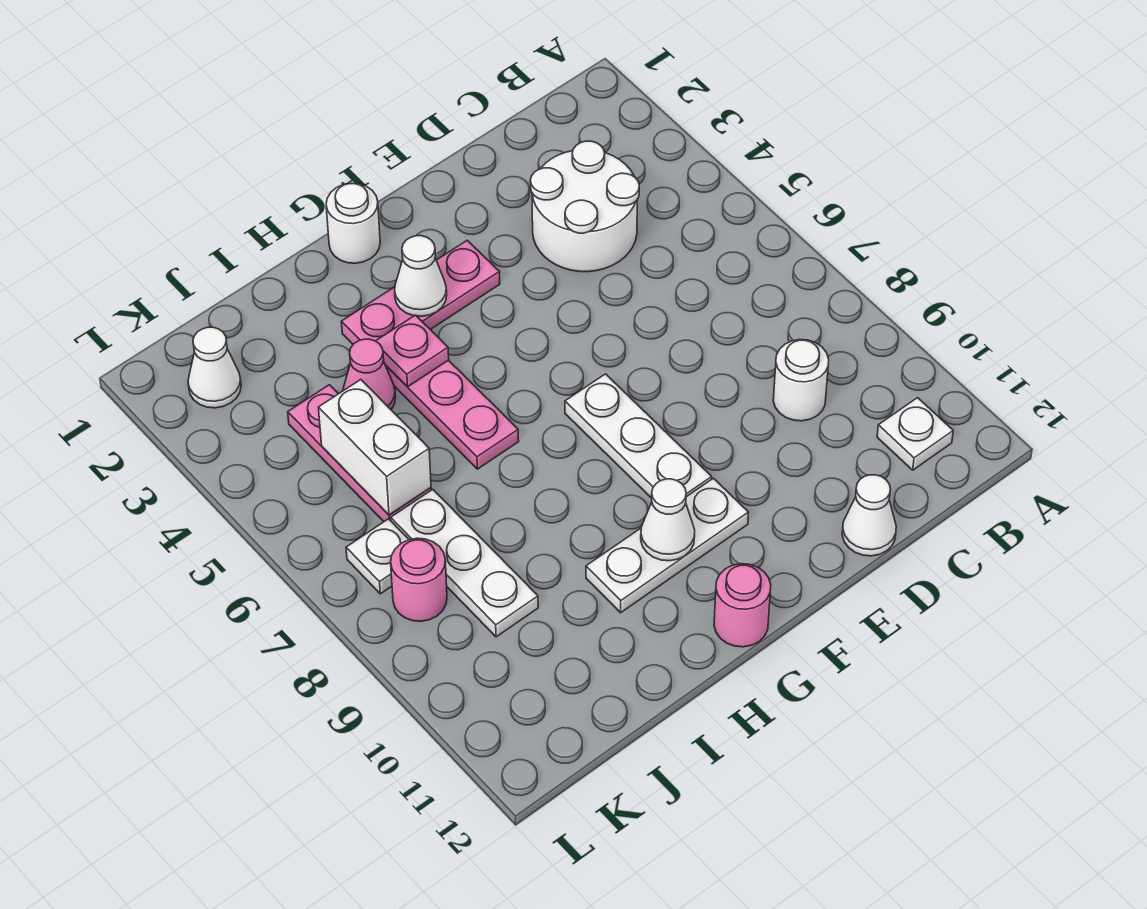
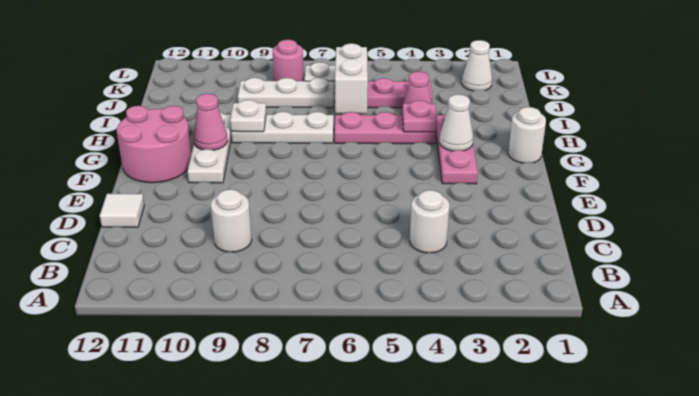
white 1x1 plate [877,398,953,470] -> white 1x1 plate moved to [230,100,266,132]
white 2x2 round brick [530,141,639,272] -> white 1x1 round brick [410,190,450,253]
white 1x1 cone [842,475,896,556] -> white 1x1 tile [100,194,144,227]
white 1x3 plate [565,374,712,498] -> white 1x3 plate moved to [231,112,334,143]
white 1x1 cone [641,479,695,561] -> pink 1x1 cone [194,94,228,150]
pink 1x1 round brick [714,564,771,647] -> pink 2x2 round brick [117,106,191,183]
white 1x2 brick [318,380,431,515] -> white 1x2 brick turned to [335,43,368,114]

